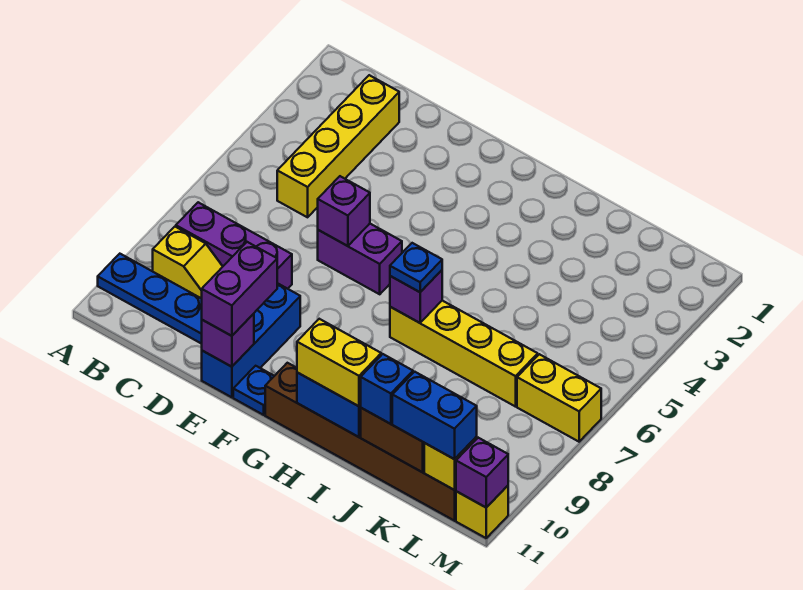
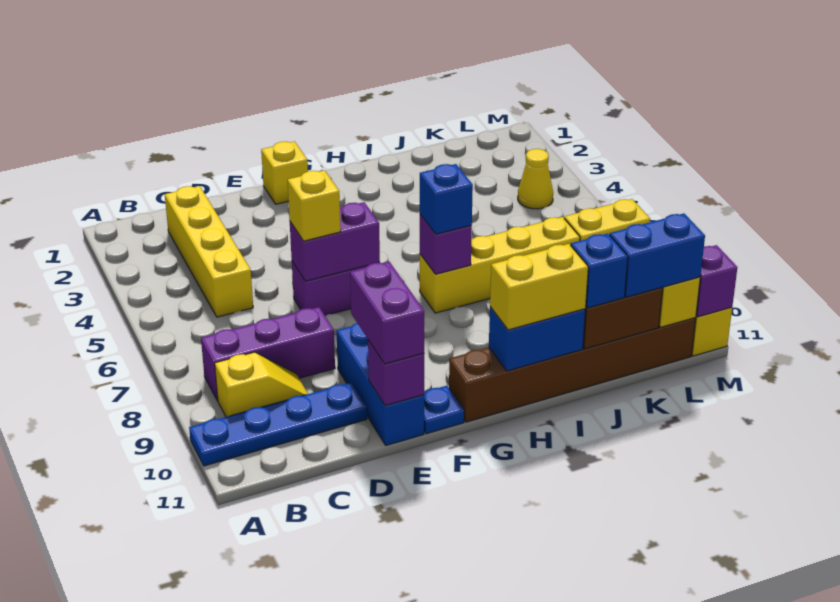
purple 1x1 brick [318,176,370,246] -> purple 1x2 brick [290,202,380,281]
none -> yellow 1x1 brick [287,171,341,241]
none -> yellow 1x1 brick [261,141,308,204]
blue 1x1 plate [390,243,442,292] -> blue 1x1 brick [420,164,473,234]
none -> yellow 1x1 cone [518,149,553,209]

